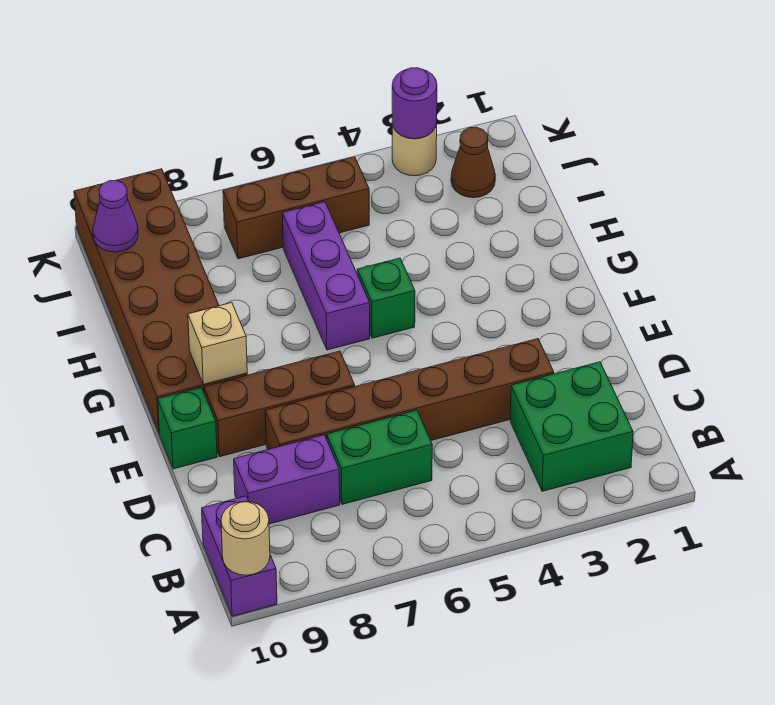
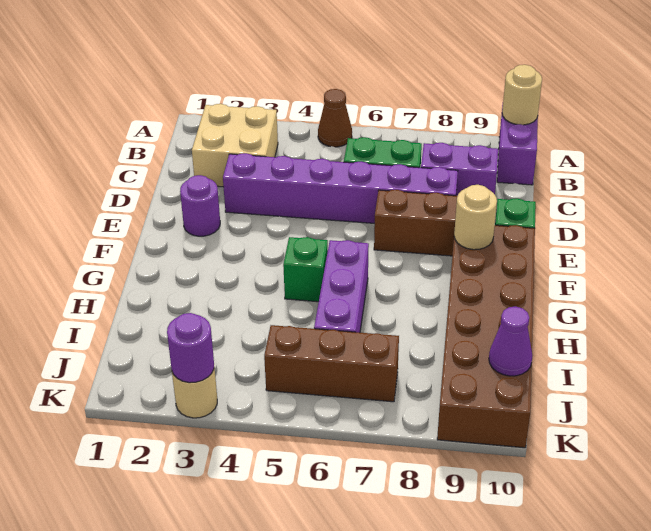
green 2x2 brick [510,362,633,491] -> tan 2x2 brick [192,104,278,187]
brown 1x6 brick [265,339,554,449] -> purple 1x6 brick [223,153,458,223]
none -> purple 1x1 round brick [180,175,220,236]
tan 1x1 brick [188,303,247,384] -> tan 1x1 round brick [454,185,497,250]
brown 1x1 cone [451,127,495,198] -> brown 1x1 cone moved to [318,89,352,147]

